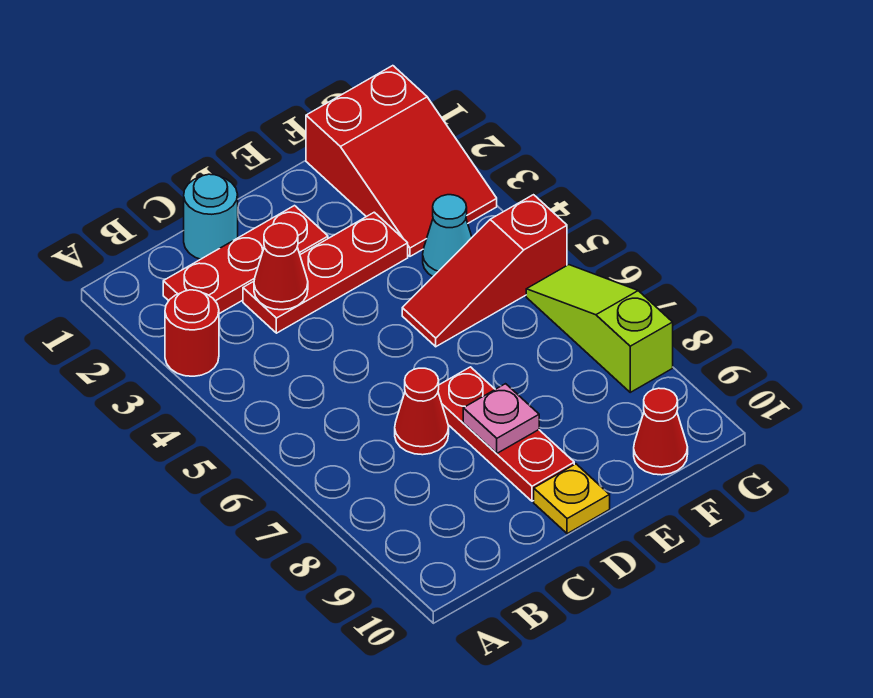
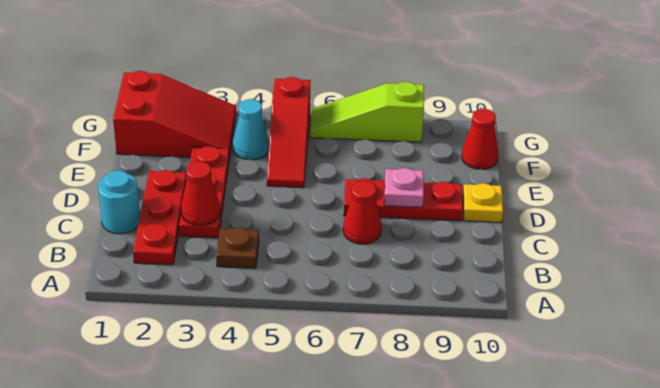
red 1x1 round brick [165,290,219,376] -> none
none -> brown 1x1 plate [216,227,259,268]

